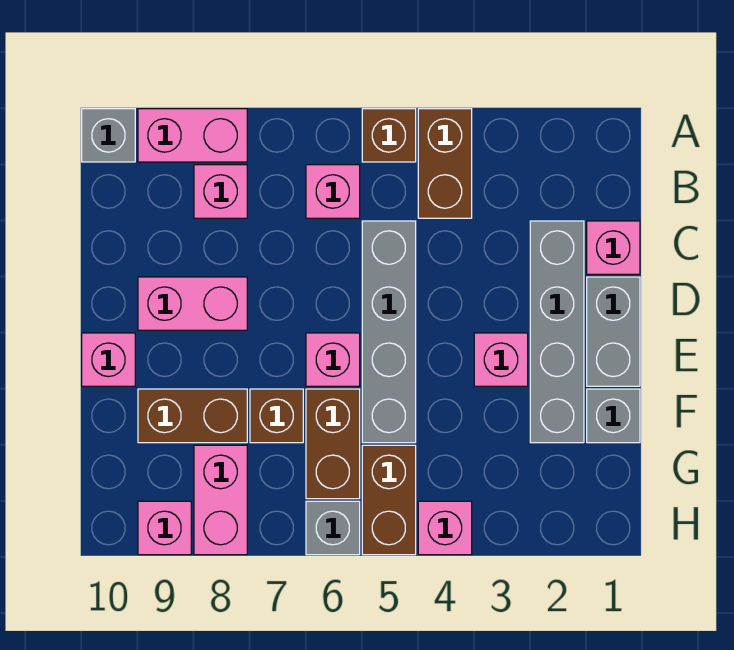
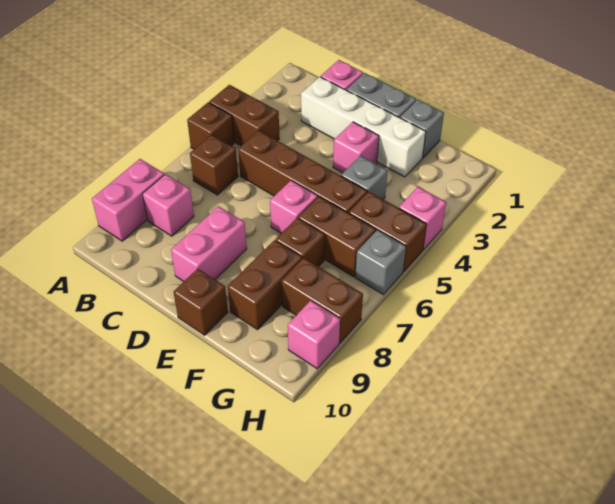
grey 1x1 brick [82,109,135,162] -> grey 1x1 brick moved to [341,156,387,199]
pink 1x1 brick [306,165,360,218] -> brown 1x1 brick [190,135,238,195]
grey 1x4 brick [530,221,584,443] -> white 1x4 brick [301,77,426,177]
grey 1x4 brick [362,221,416,443] -> brown 1x4 brick [238,131,367,213]
pink 1x1 brick [82,333,135,386] -> brown 1x1 brick [174,269,228,335]
pink 1x2 brick [194,445,247,555] -> brown 1x2 brick [281,258,363,343]

